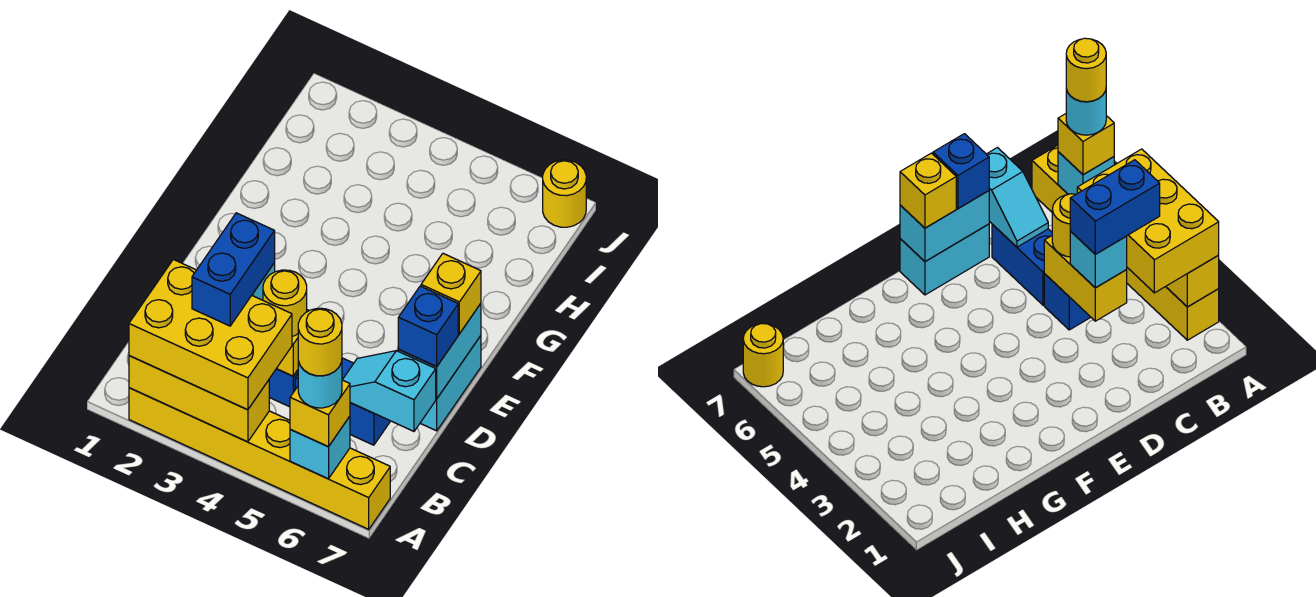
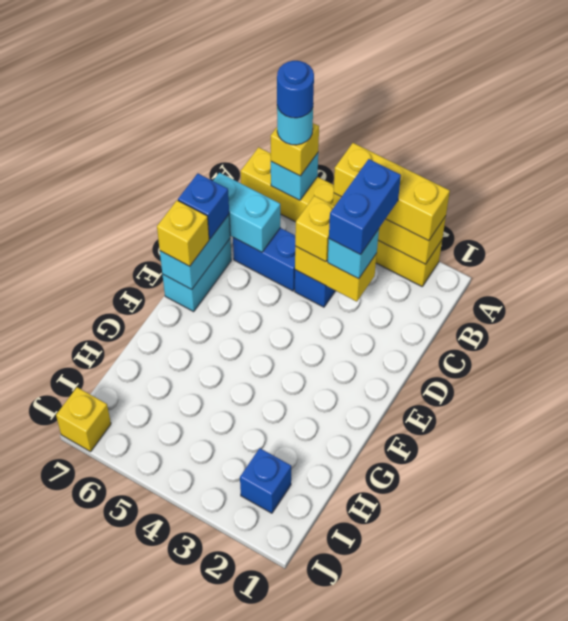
yellow 2x3 brick [129,259,292,410] -> yellow 1x3 brick [334,143,450,241]
yellow 1x1 round brick [298,308,342,376] -> blue 1x1 round brick [277,61,314,118]
yellow 1x1 round brick [263,270,307,336] -> yellow 1x1 brick [295,196,335,262]
cyan 1x2 slope [343,351,436,431] -> cyan 1x2 brick [213,173,280,252]
none -> blue 1x1 brick [240,448,291,513]
yellow 1x1 round brick [543,160,586,227] -> yellow 1x1 brick [56,387,111,452]

